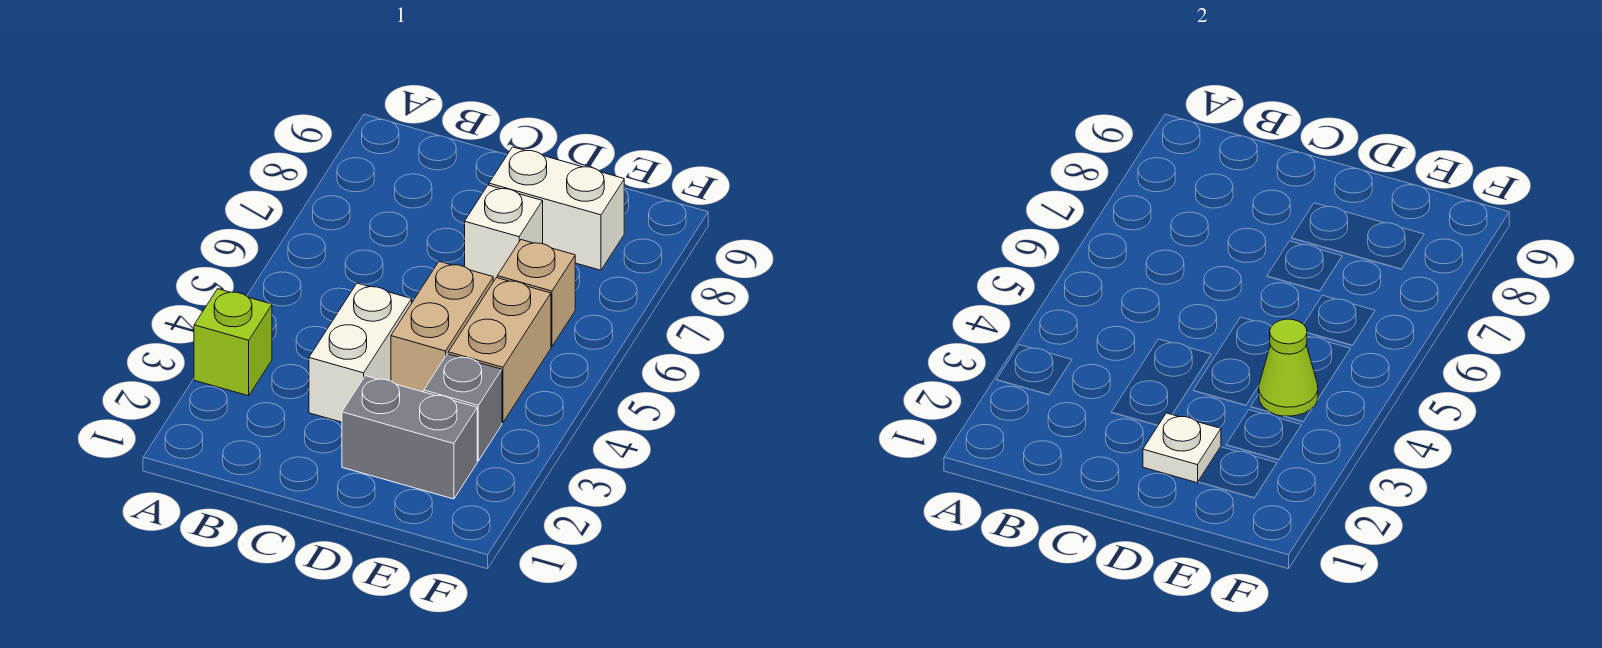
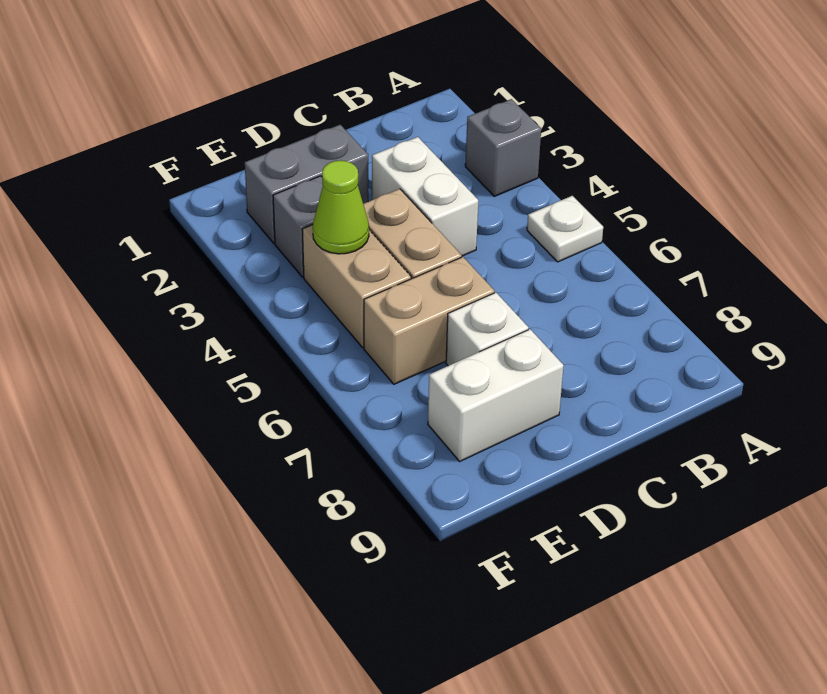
lime 1x1 brick [194,289,272,396] -> grey 1x1 brick [465,99,541,196]
white 1x1 plate [1143,413,1221,483] -> white 1x1 plate moved to [527,196,603,262]
tan 1x1 brick [497,240,575,347] -> tan 1x2 brick [364,257,494,384]

